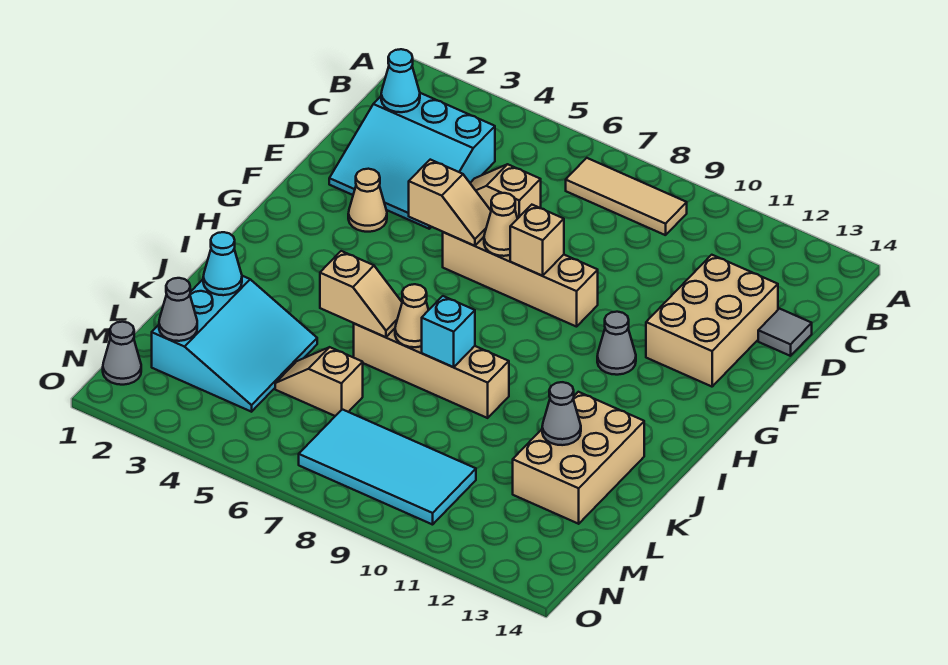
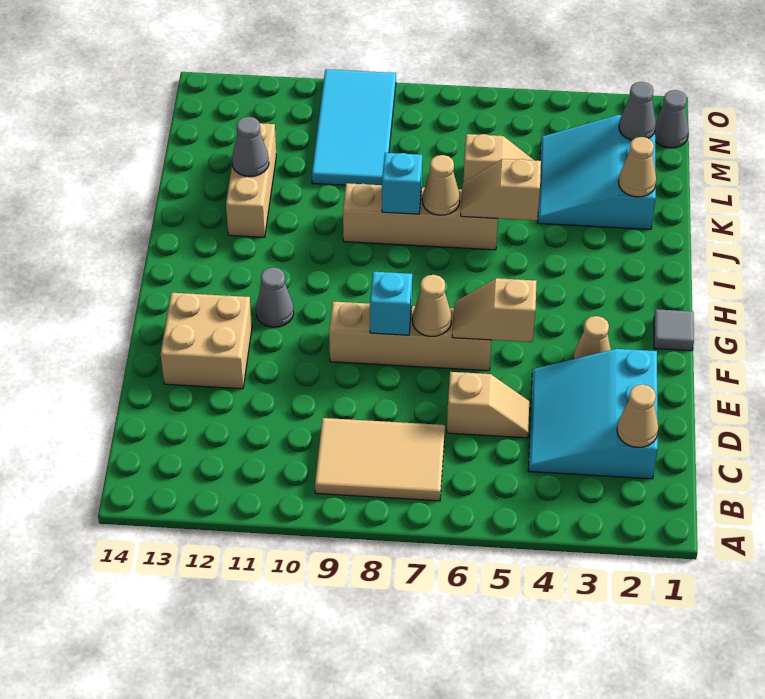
tan 1x3 tile [566,158,687,235] -> tan 2x3 tile [315,418,445,501]
cyan 3x3 slope [329,93,495,229] -> cyan 3x3 slope turned to [529,349,658,479]
cyan 1x1 cone [381,49,420,112] -> tan 1x1 cone [617,384,658,448]
tan 2x3 brick [646,255,778,387] -> tan 2x2 brick [161,293,252,389]
grey 1x1 tile [758,309,812,356] -> grey 1x1 tile moved to [654,309,694,351]
tan 1x1 brick [510,205,564,276] -> cyan 1x1 brick [370,272,412,335]
tan 2x3 brick [513,392,644,524] -> tan 1x3 brick [226,123,276,237]
cyan 1x1 cone [203,232,242,295] -> tan 1x1 cone [619,137,656,197]
cyan 2x4 tile [299,409,476,525] -> cyan 2x4 tile turned to [312,69,396,185]

